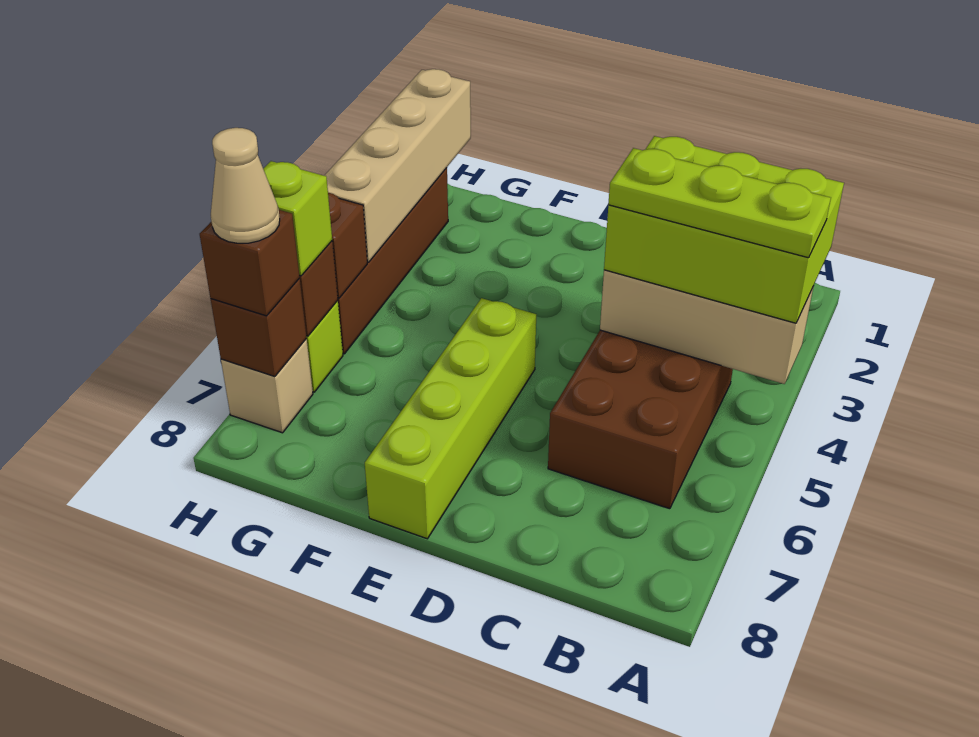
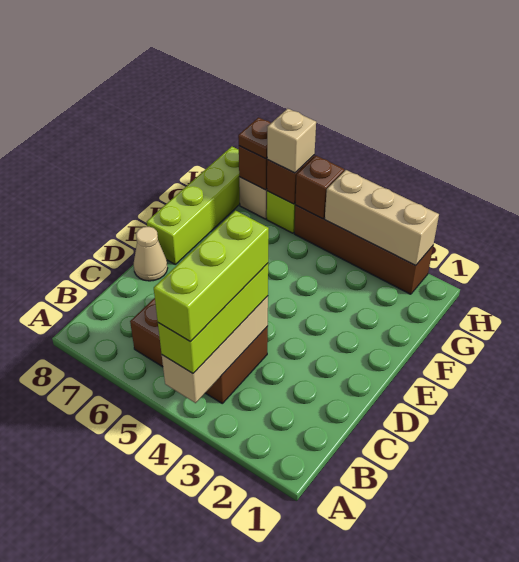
lime 2x3 brick [604,136,844,323] -> lime 1x3 brick [158,263,268,373]
lime 1x3 plate [608,148,831,258] -> lime 1x3 brick [154,211,269,342]
lime 1x4 brick [365,298,536,539] -> lime 1x4 brick turned to [147,146,240,264]
tan 1x4 brick [324,69,471,262] -> tan 1x3 brick [325,170,439,266]
lime 1x1 brick [263,161,332,276] -> tan 1x1 brick [267,108,316,173]
brown 1x1 brick [200,210,300,316] -> brown 1x1 plate [238,117,271,159]
tan 1x1 cone [211,128,280,243] -> tan 1x1 cone moved to [134,227,168,281]

